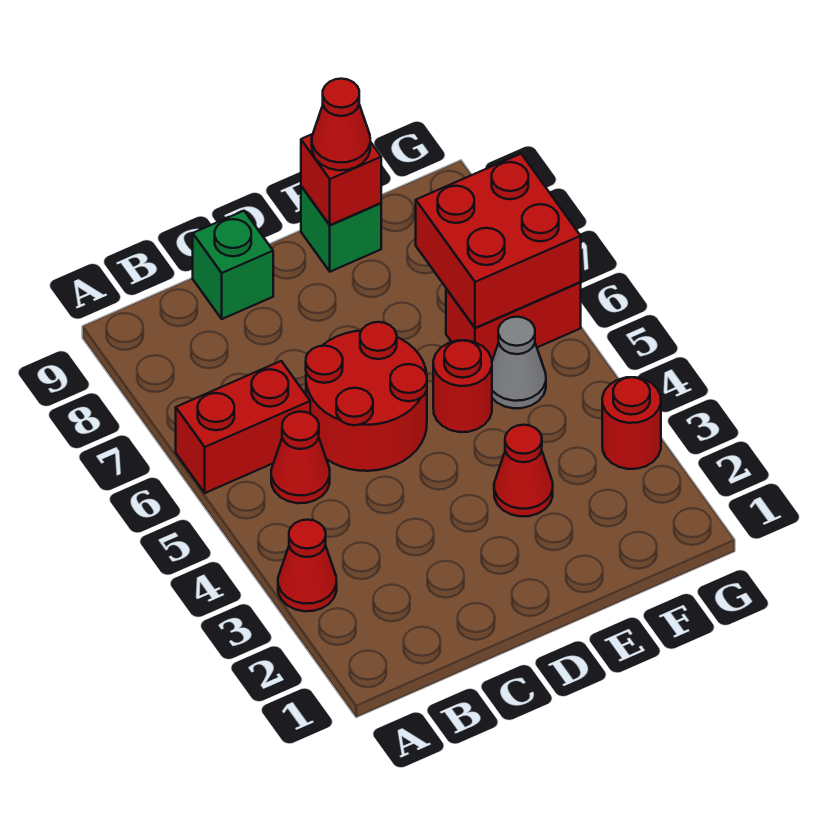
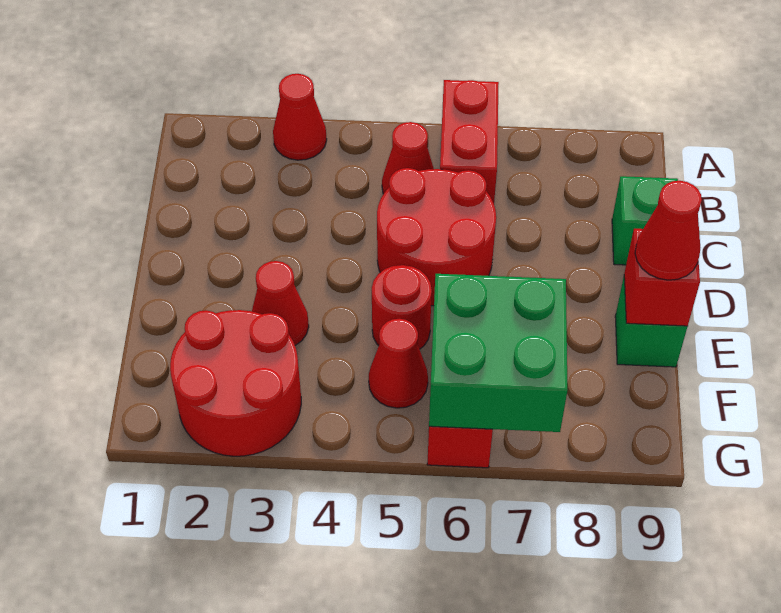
grey 1x1 cone [492,317,546,408] -> red 1x1 cone [369,319,428,408]
red 2x2 brick [416,154,581,328] -> green 2x2 brick [429,274,568,432]
red 1x1 round brick [602,377,661,469] -> red 2x2 round brick [170,310,301,456]

